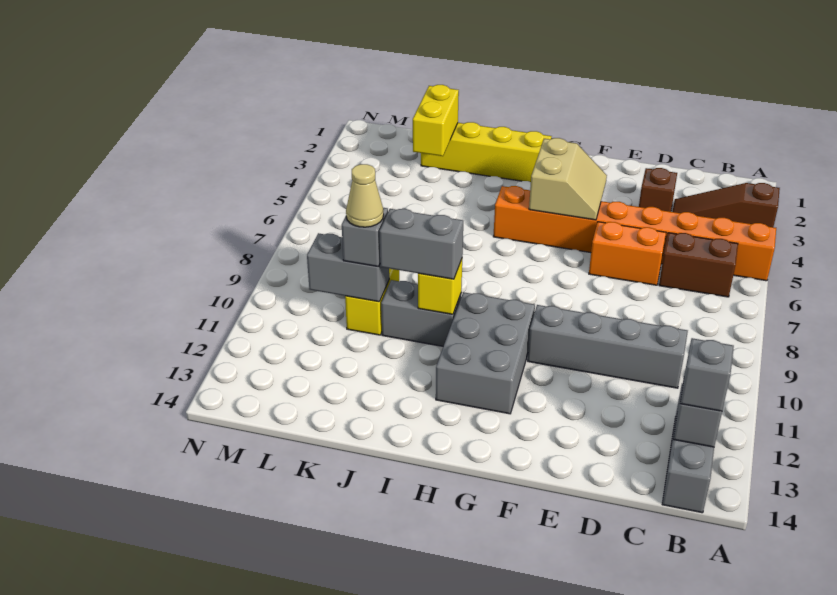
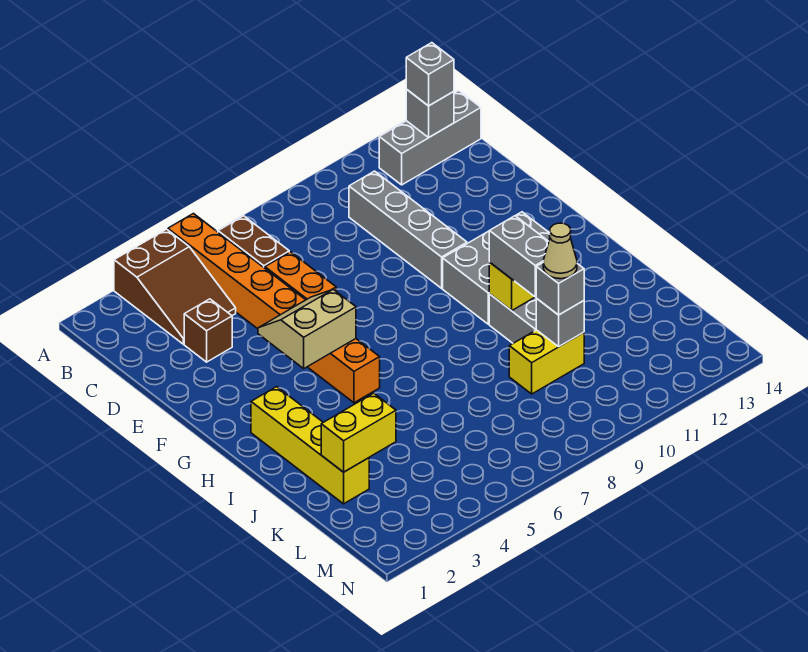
brown 1x3 slope [673,183,780,227] -> brown 2x3 slope [114,229,236,344]
grey 1x2 brick [307,233,389,302] -> grey 1x1 brick [536,298,584,347]

